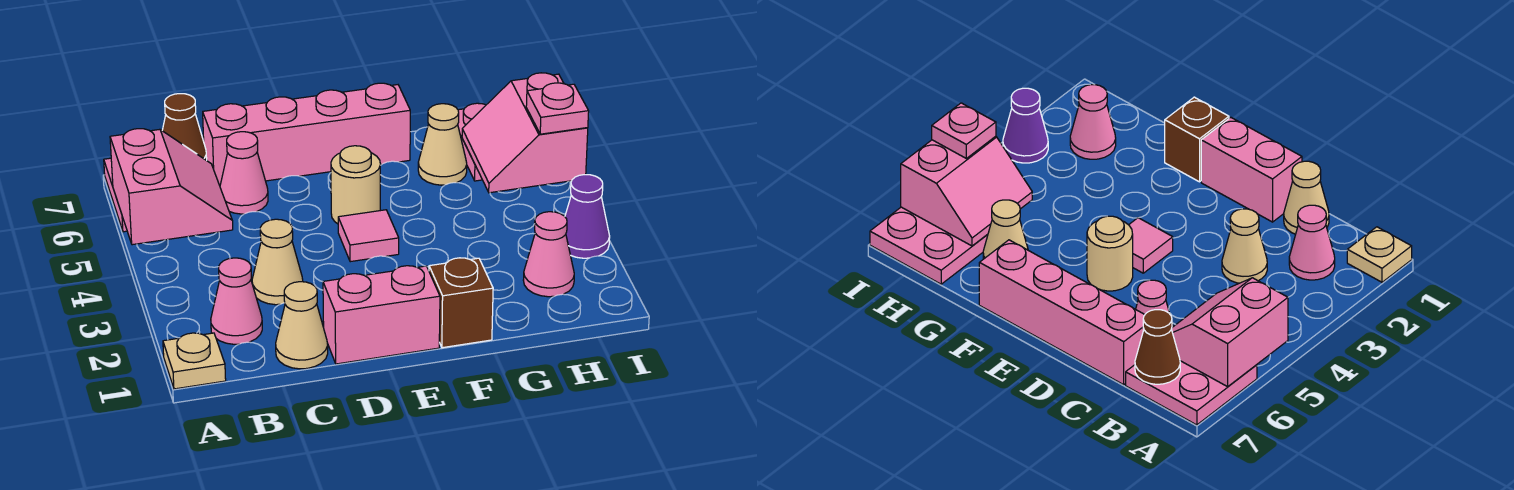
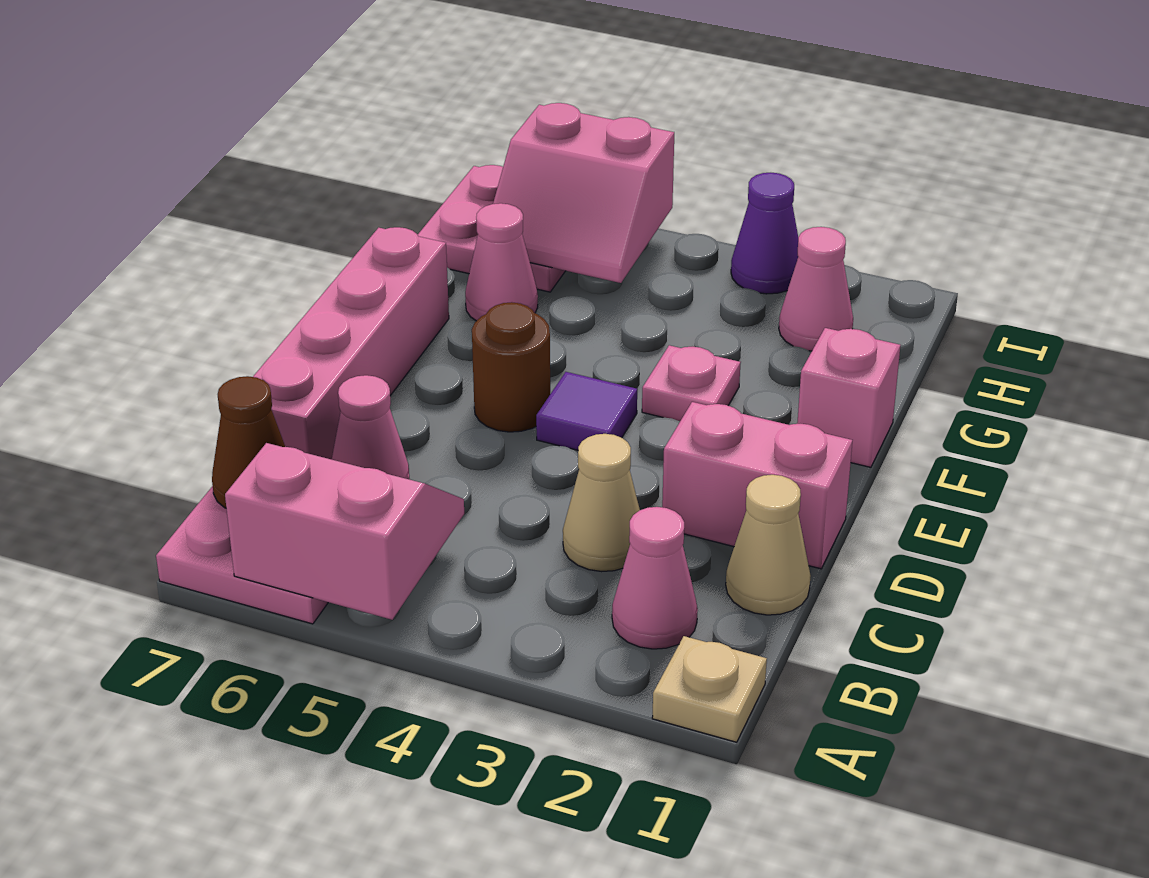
pink 1x2 brick [323,266,440,364] -> pink 1x2 brick turned to [662,402,852,569]
pink 1x1 tile [338,210,399,262] -> purple 1x1 tile [536,372,637,450]
tan 1x1 round brick [331,146,380,224] -> brown 1x1 round brick [472,302,550,432]
brown 1x1 brick [429,258,493,348] -> pink 1x1 brick [797,328,900,467]
tan 1x1 cone [418,104,467,185] -> pink 1x1 cone [465,203,538,321]
pink 1x1 plate [526,83,589,134] -> pink 1x1 plate moved to [642,345,741,421]

